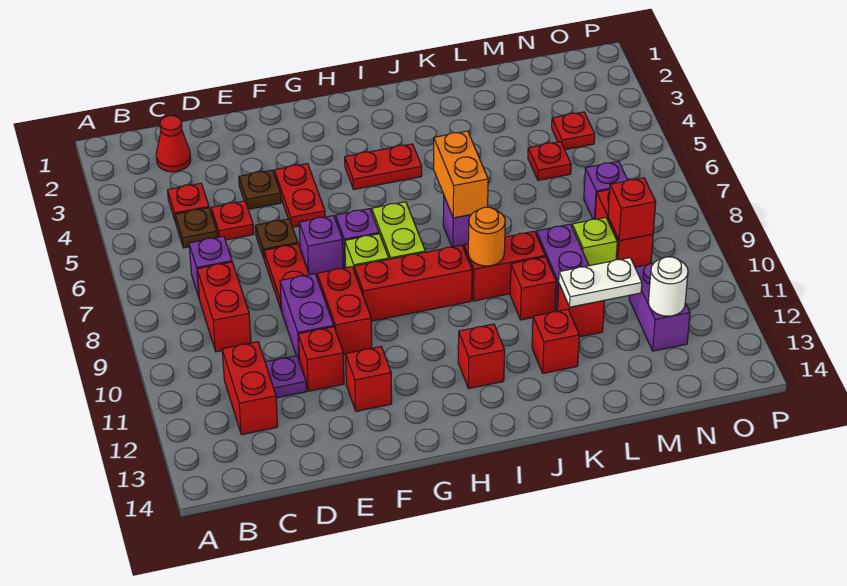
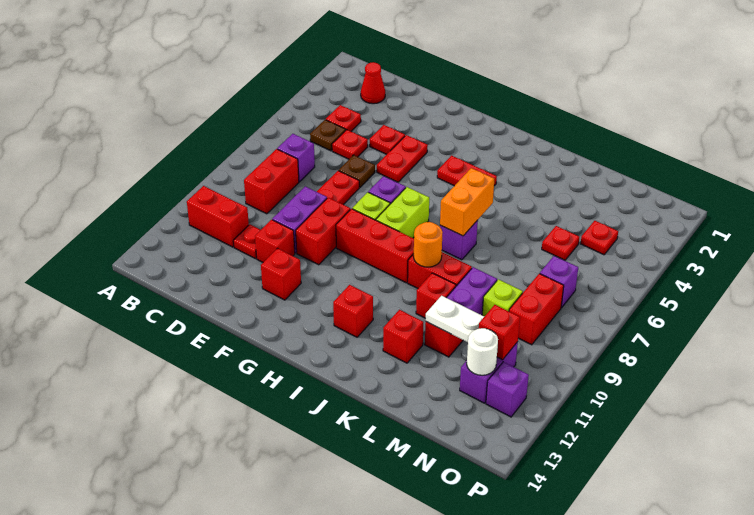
red 1x2 brick [222,342,278,435] -> red 1x2 brick turned to [187,186,249,247]
purple 1x1 plate [265,356,307,398] -> red 1x1 plate [233,224,260,259]
brown 1x1 plate [239,170,281,209] -> red 1x1 plate [370,125,405,155]
purple 1x1 brick [299,216,343,276] -> purple 1x1 brick moved to [486,362,529,417]
red 1x1 brick [608,178,656,241] -> red 1x1 brick moved to [479,305,520,360]

